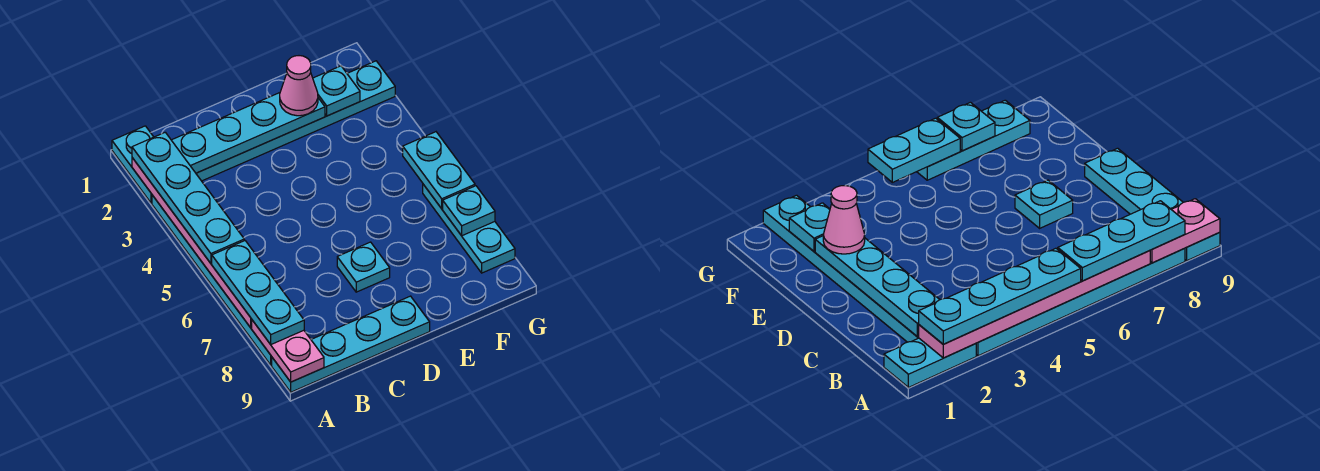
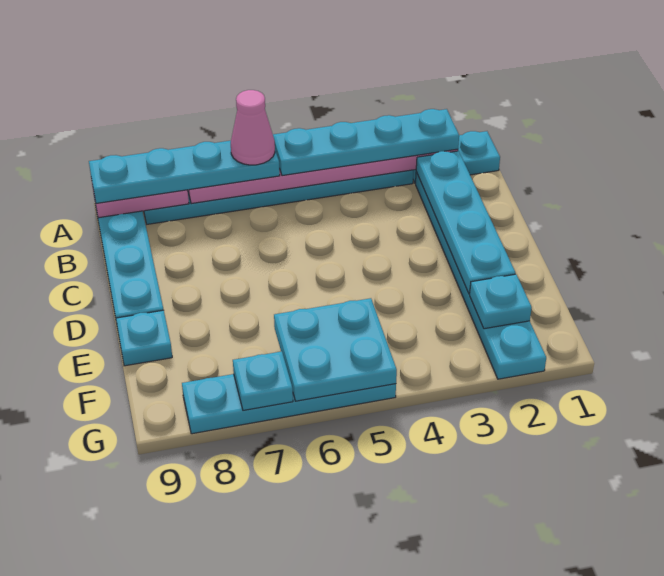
cyan 1x3 plate [212,241,304,344] -> cyan 1x4 plate [89,141,280,203]
cyan 1x1 plate [337,242,390,292] -> cyan 1x1 plate moved to [116,310,172,366]
pink 1x1 cone [280,56,318,116] -> pink 1x1 cone moved to [231,90,275,165]
cyan 1x2 plate [403,132,475,209] -> cyan 2x2 plate [274,298,397,401]
cyan 1x3 plate [423,184,515,273] -> cyan 1x4 plate [182,374,396,434]

